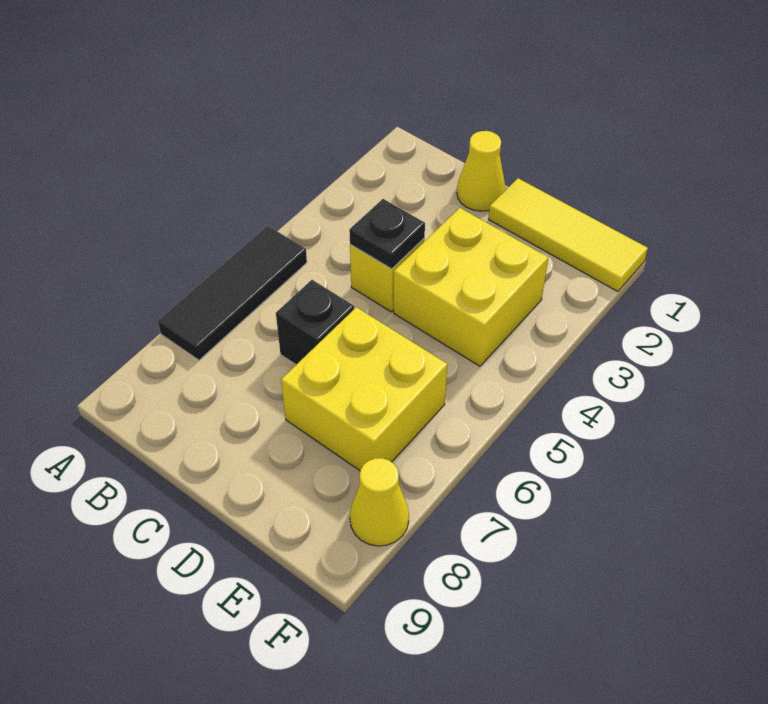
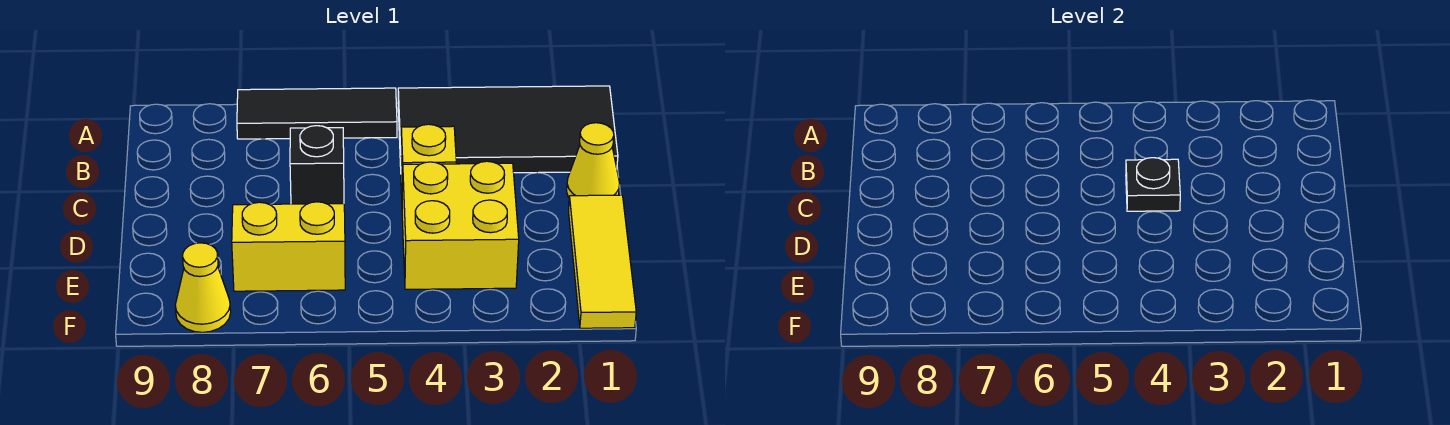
none -> black 2x4 tile [398,86,618,173]
yellow 2x2 brick [281,307,448,470] -> yellow 1x2 brick [232,202,345,291]

